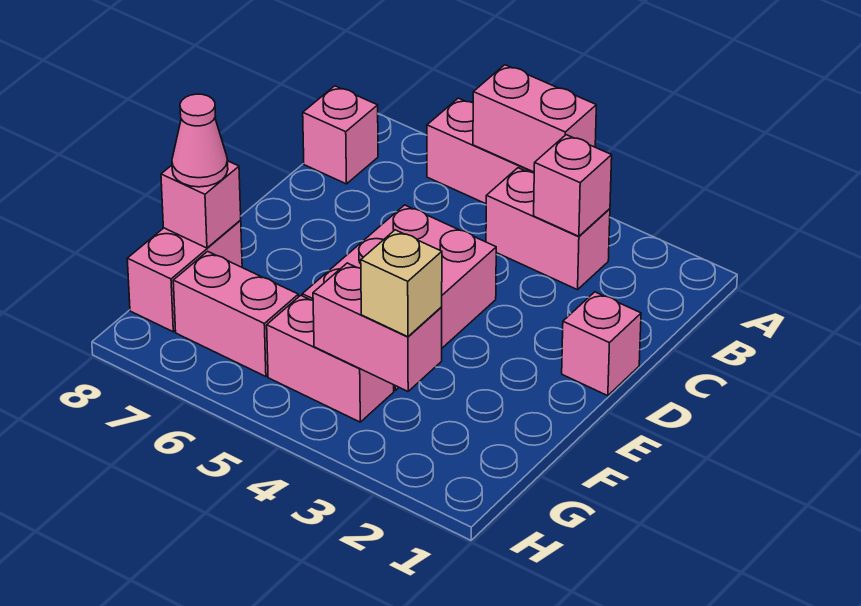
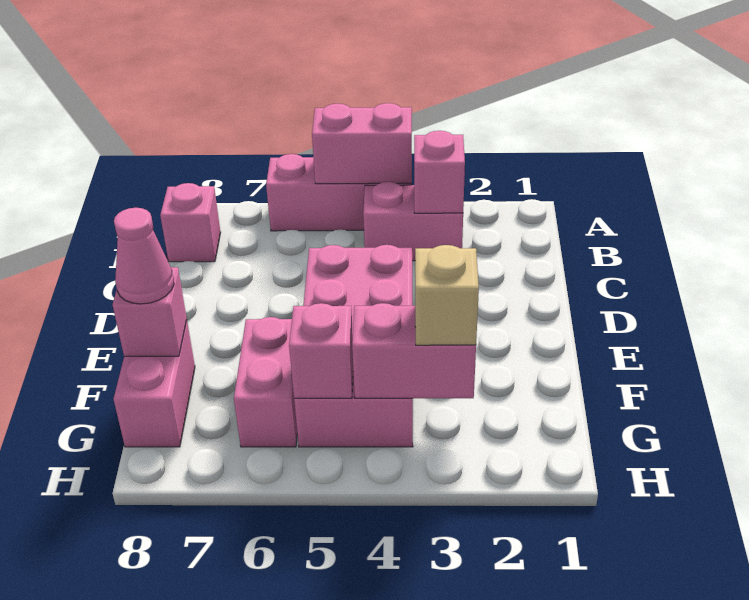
pink 1x1 brick [562,292,641,396] -> pink 1x1 brick moved to [289,303,353,398]
pink 1x2 brick [173,251,298,376] -> pink 1x2 brick turned to [234,317,297,447]

